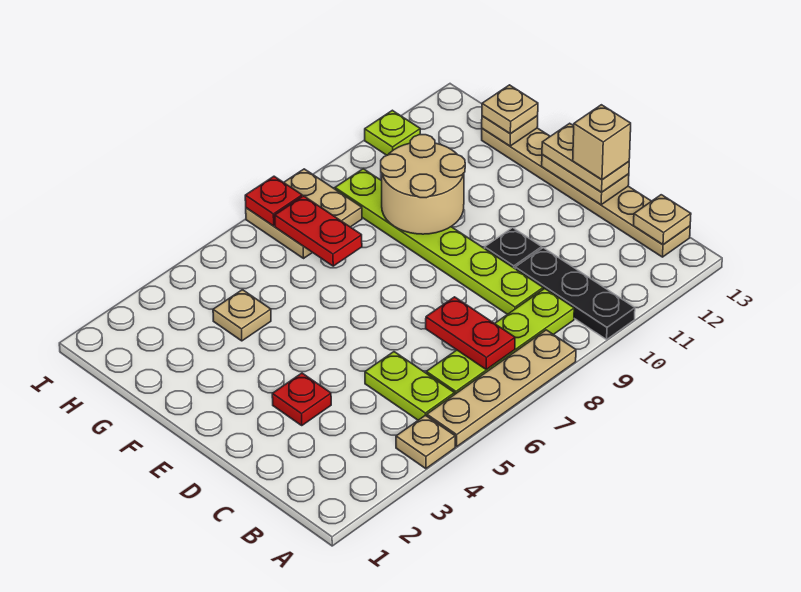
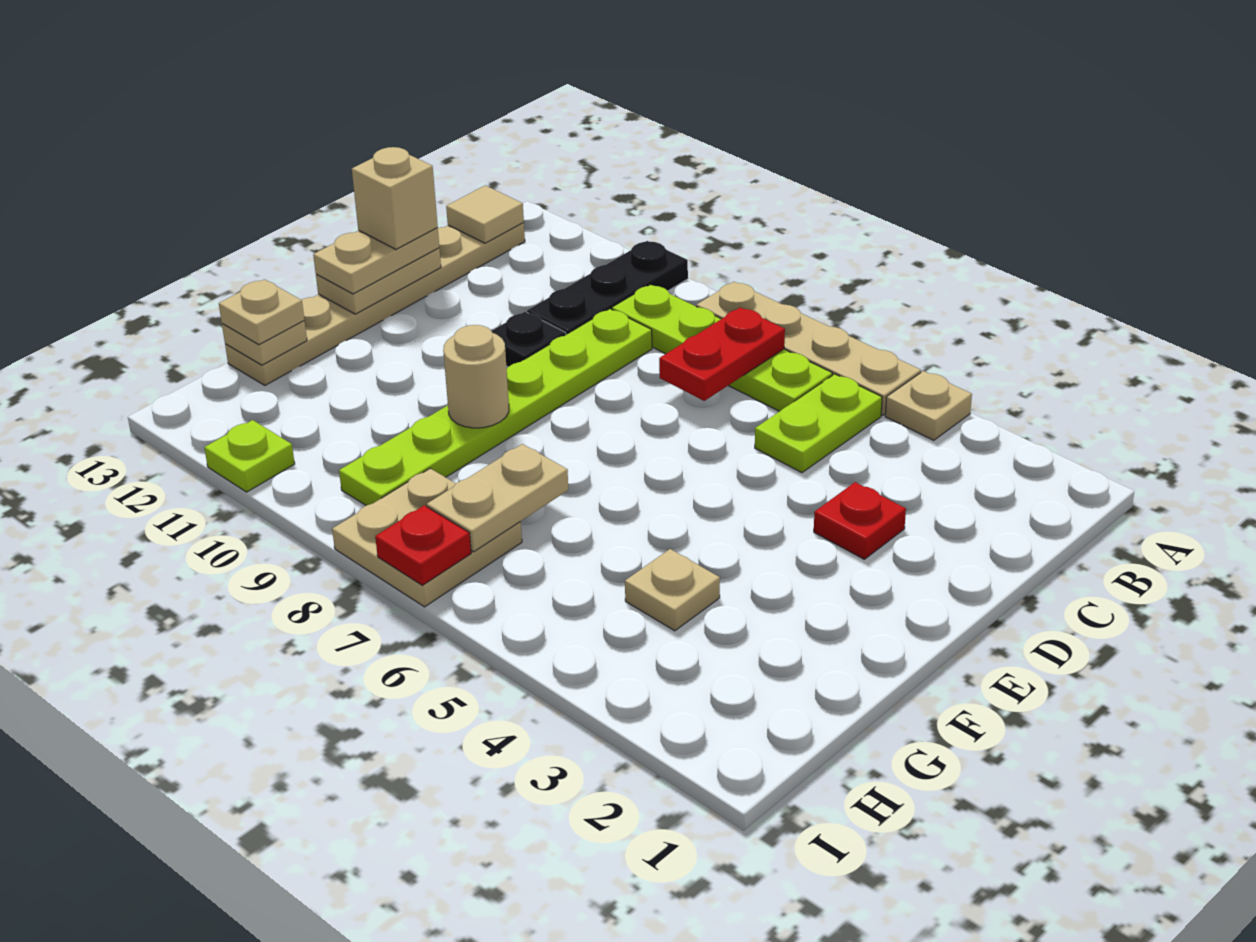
tan 1x1 plate [633,195,691,245] -> tan 1x1 tile [446,185,524,243]
tan 2x2 round brick [381,135,465,234] -> tan 1x1 round brick [443,325,509,428]
red 1x2 plate [275,196,362,266] -> tan 1x2 plate [427,444,568,552]

